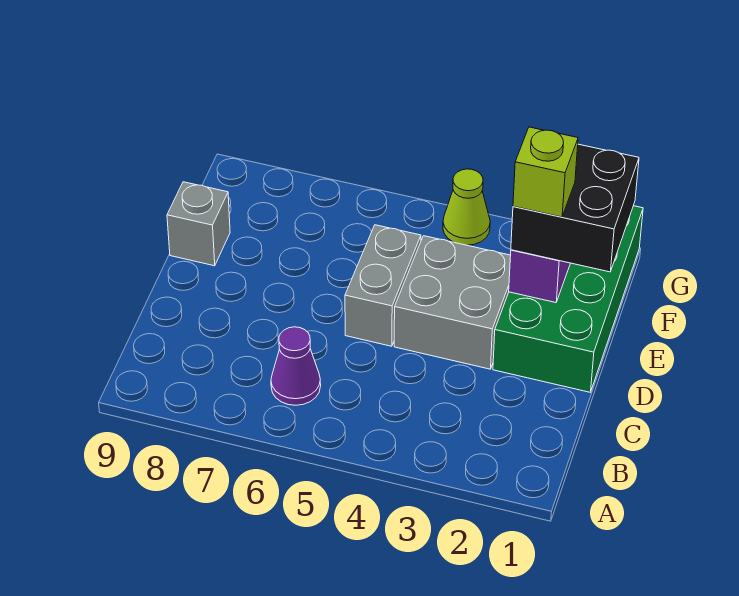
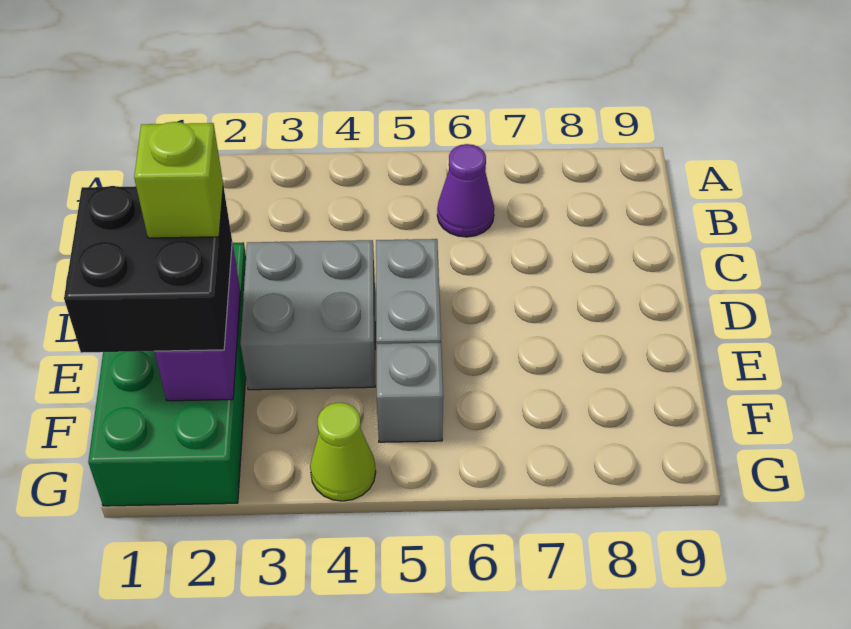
grey 1x1 brick [167,182,230,266] -> grey 1x1 brick moved to [376,343,443,442]

